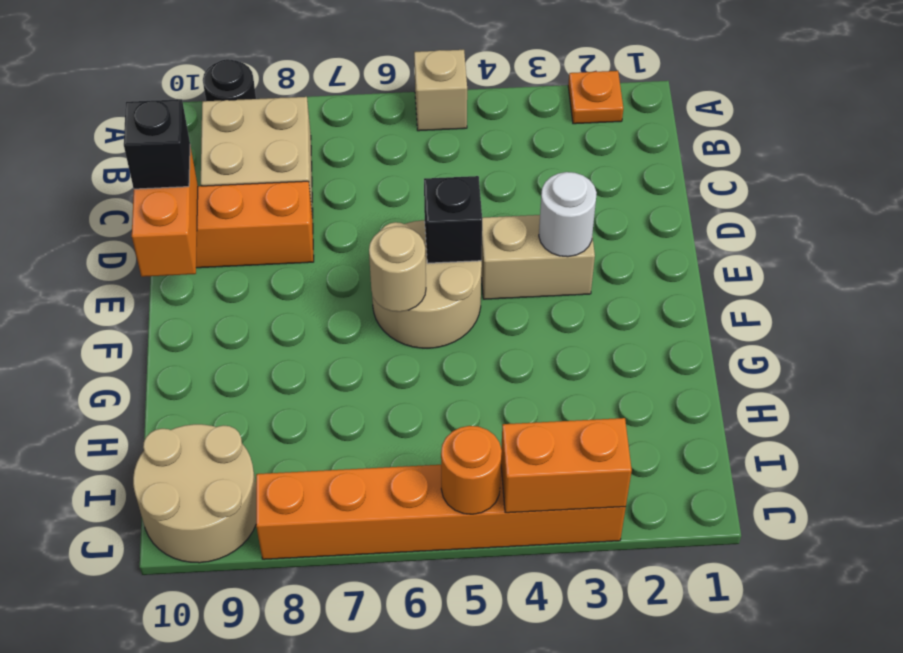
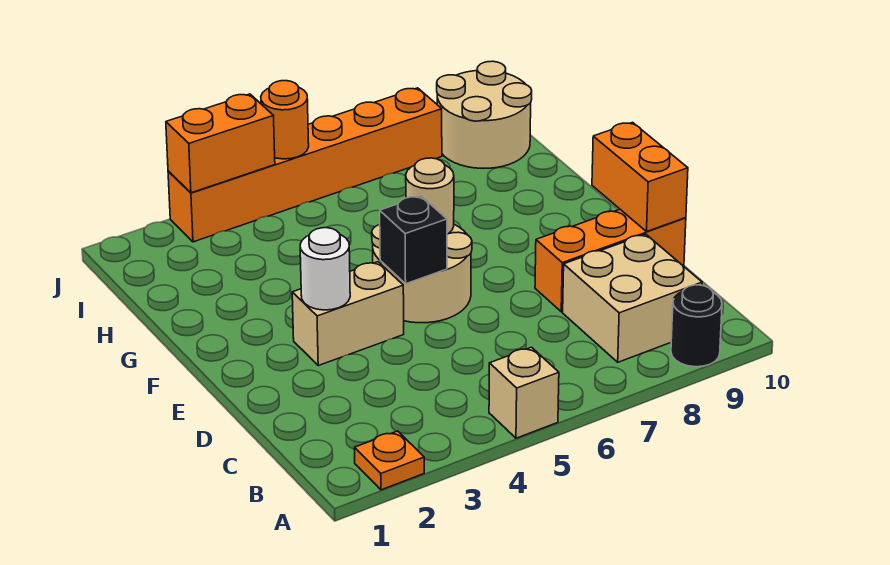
black 1x1 brick [124,99,190,189] -> none

